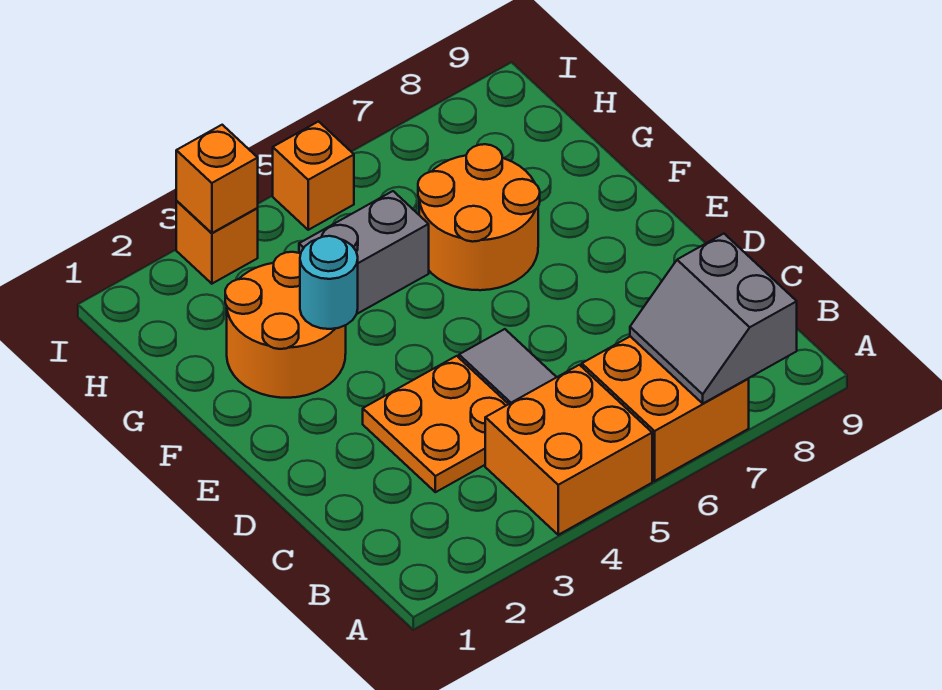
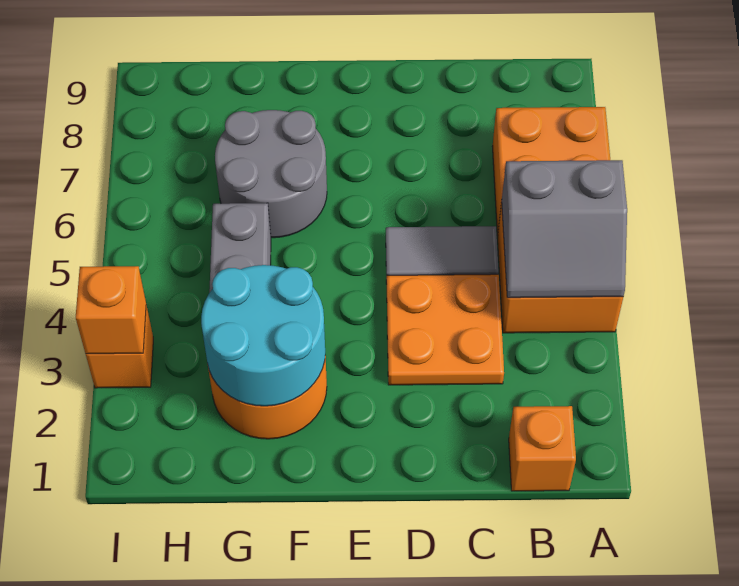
grey 2x2 slope [630,234,797,403] -> grey 2x2 slope moved to [502,160,627,298]
cyan 1x1 round brick [300,236,358,329] -> cyan 2x2 round brick [201,265,325,406]
orange 2x2 round brick [418,144,540,290] -> grey 2x2 round brick [215,110,327,238]
orange 1x1 brick [273,122,354,230] -> orange 1x1 brick moved to [509,406,576,491]

